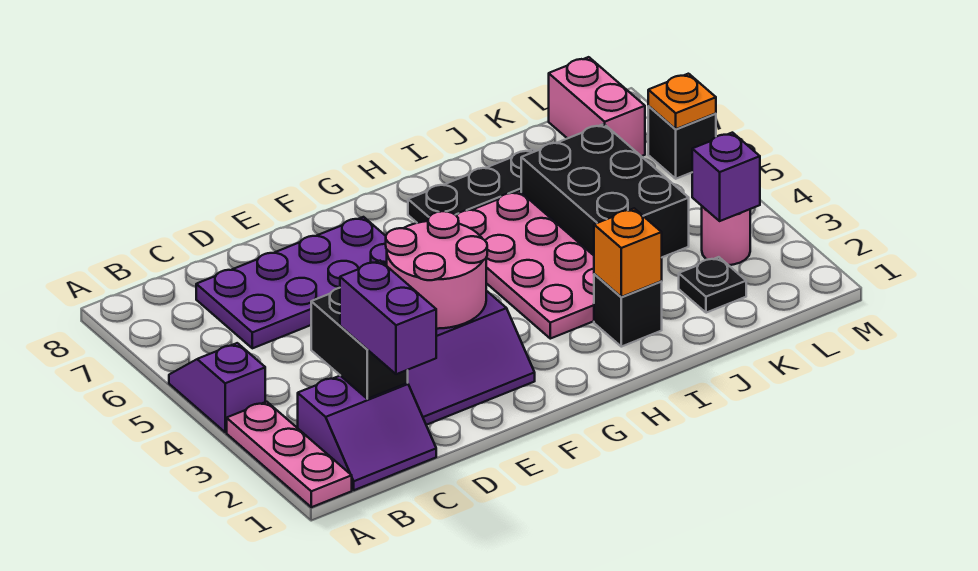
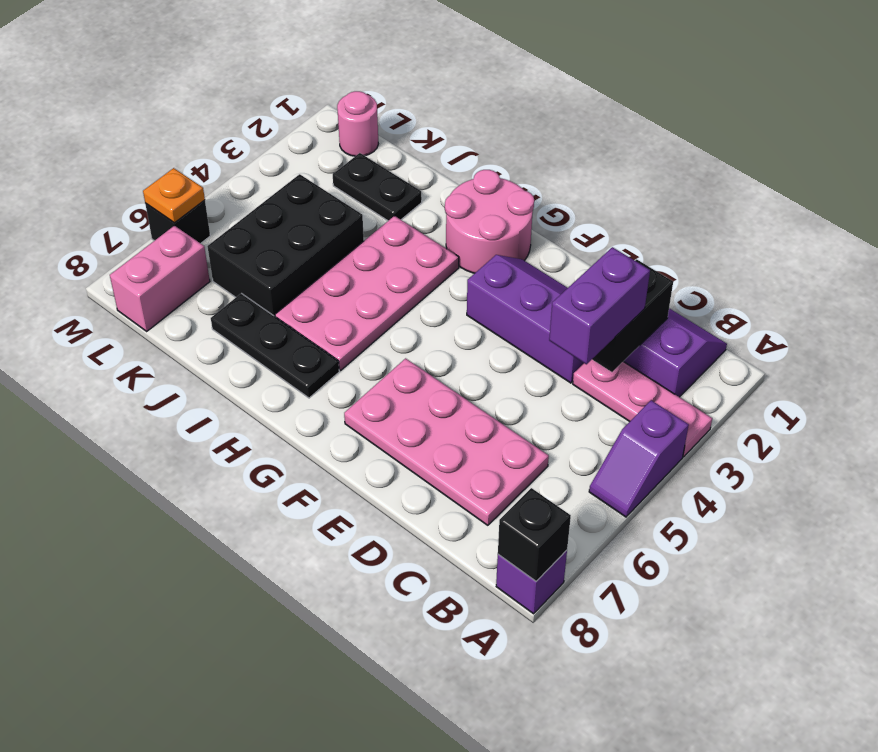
pink 1x3 plate [227,402,352,507] -> pink 1x3 plate turned to [573,360,712,457]
purple 1x2 brick [340,261,436,374] -> purple 1x2 brick moved to [549,247,650,364]
purple 2x4 plate [196,217,387,348] -> pink 2x4 plate [344,358,549,525]
pink 2x2 round brick [386,211,487,329] -> pink 2x2 round brick moved to [445,170,534,273]
black 1x1 brick [594,274,662,347] -> black 1x1 brick moved to [498,488,571,581]
orange 1x1 brick [594,208,662,297] -> none
black 1x1 plate [679,257,746,313] -> black 1x2 plate [333,153,422,221]
pink 1x1 round brick [702,206,750,265] -> pink 1x1 round brick moved to [337,91,378,156]
purple 1x1 brick [692,133,760,221] -> purple 1x1 brick moved to [496,550,567,614]

